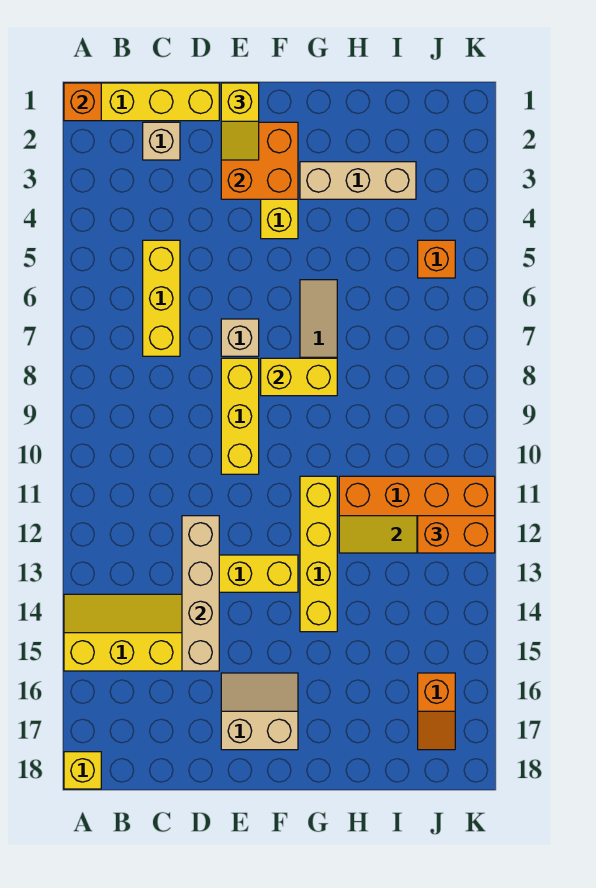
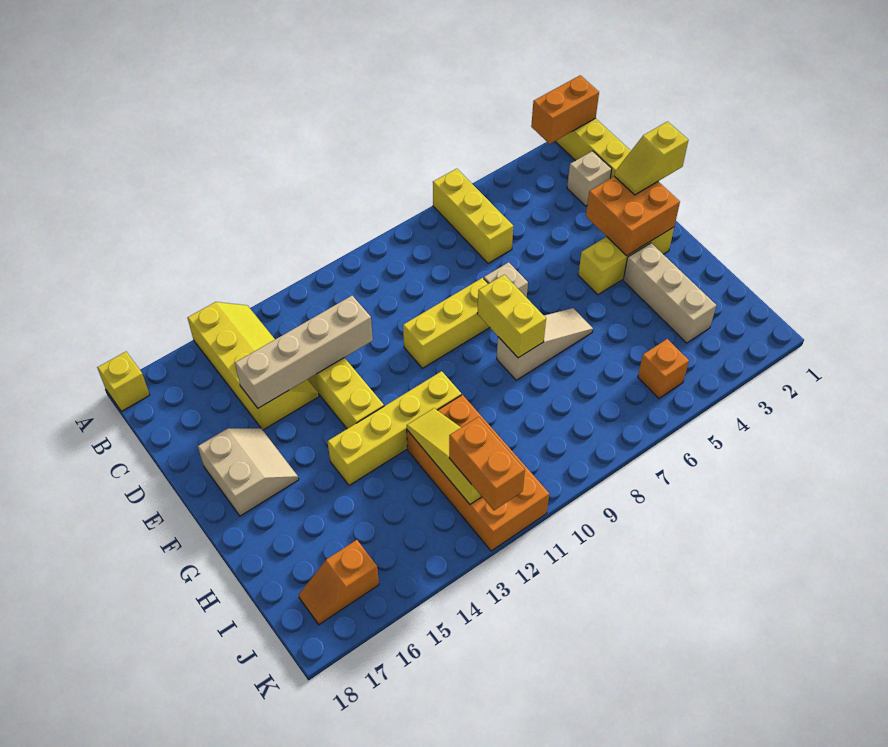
orange 1x1 brick [64,83,101,121] -> orange 1x2 brick [531,75,599,144]
yellow 1x3 brick [143,240,180,356] -> yellow 1x3 brick turned to [433,169,513,263]

